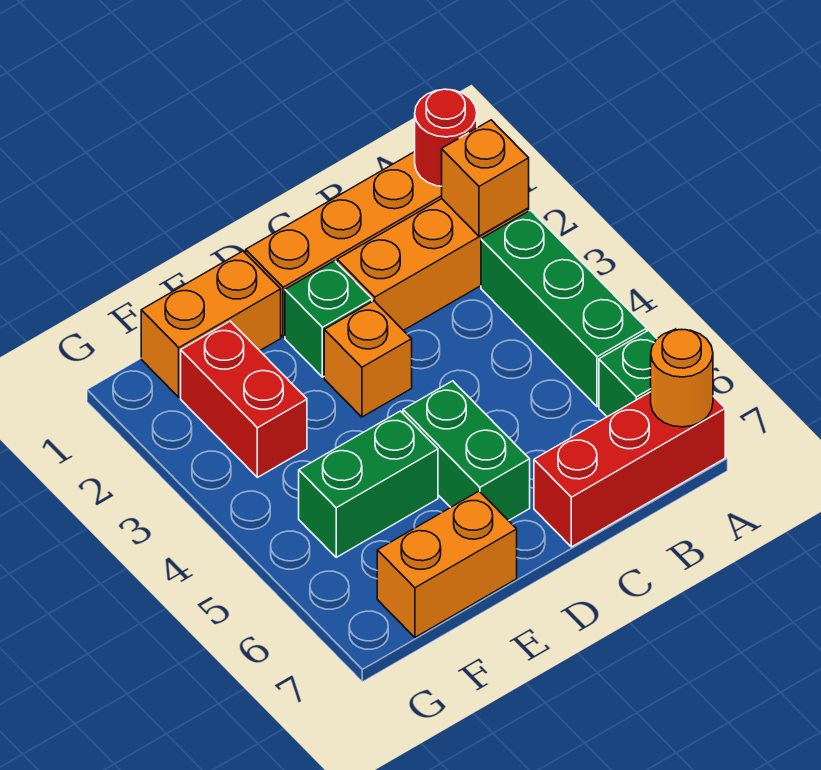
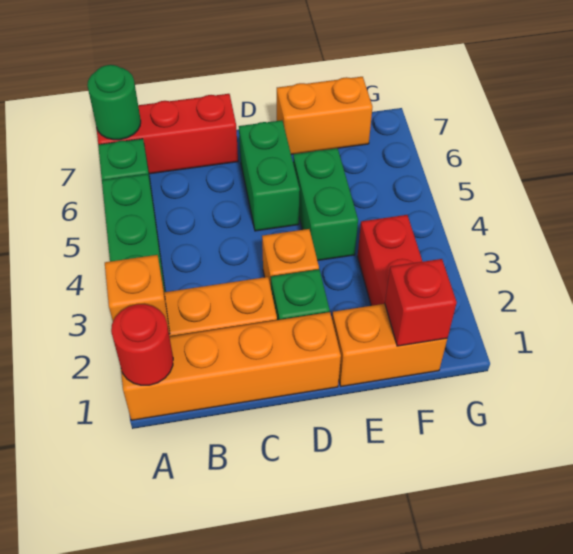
orange 1x1 round brick [651,330,713,427] -> green 1x1 round brick [87,65,141,140]
green 1x2 brick [299,411,438,557] -> green 1x2 brick turned to [293,148,358,261]
none -> red 1x1 brick [385,259,457,346]

